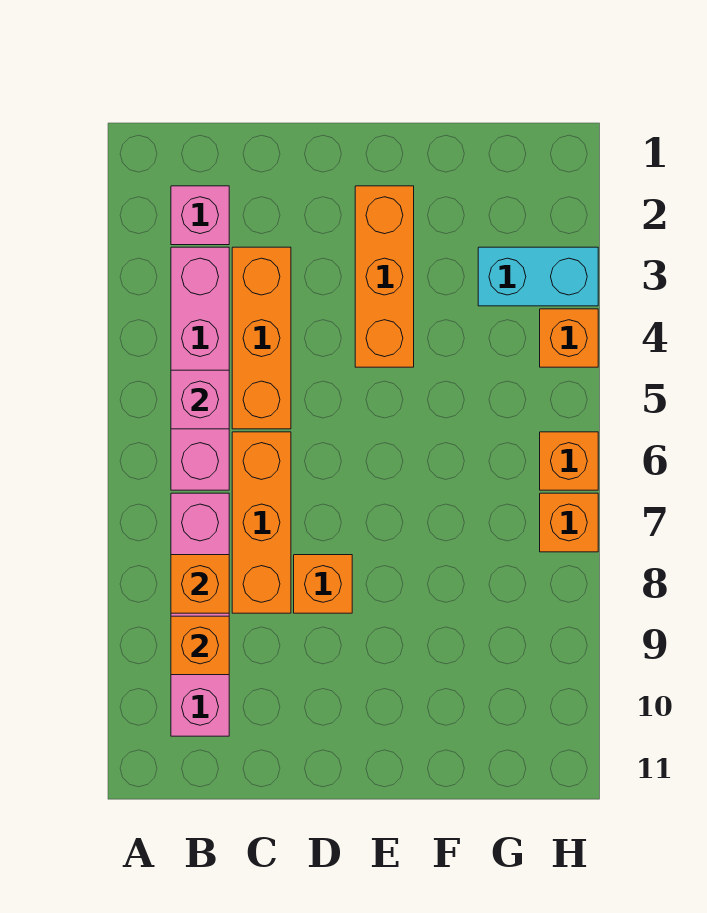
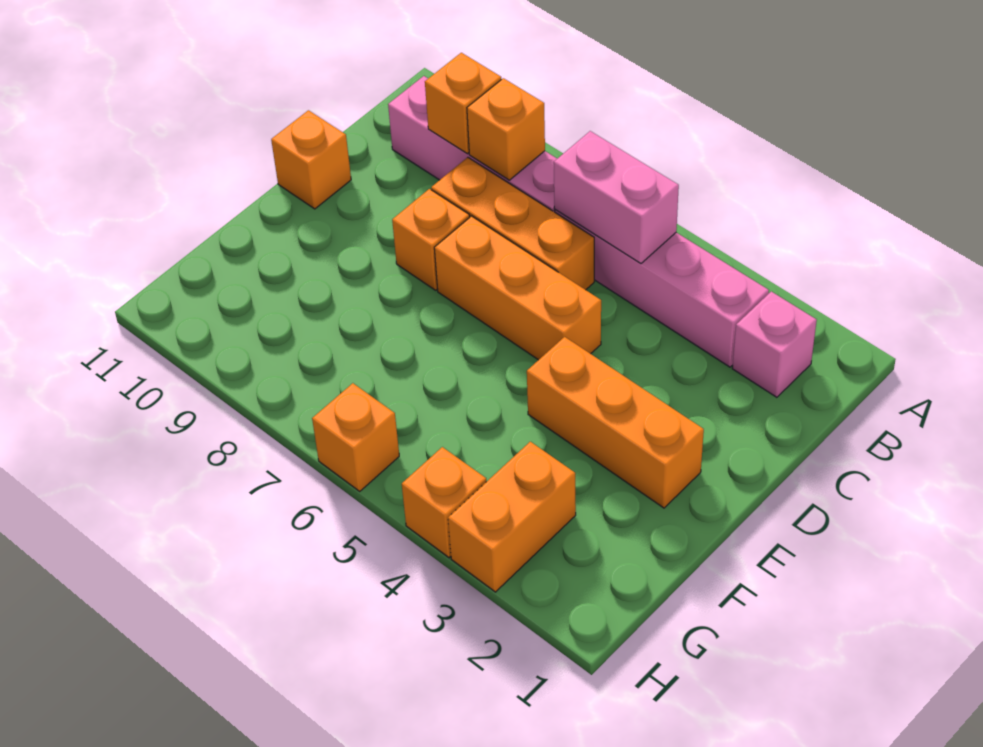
pink 1x1 brick [171,370,229,429] -> pink 1x2 brick [554,131,679,263]
orange 1x3 brick [232,247,291,429] -> orange 1x3 brick moved to [434,216,601,360]
cyan 1x2 brick [478,247,598,306] -> orange 1x2 brick [448,442,576,592]
orange 1x1 brick [540,493,598,552] -> orange 1x1 brick moved to [271,110,351,209]

